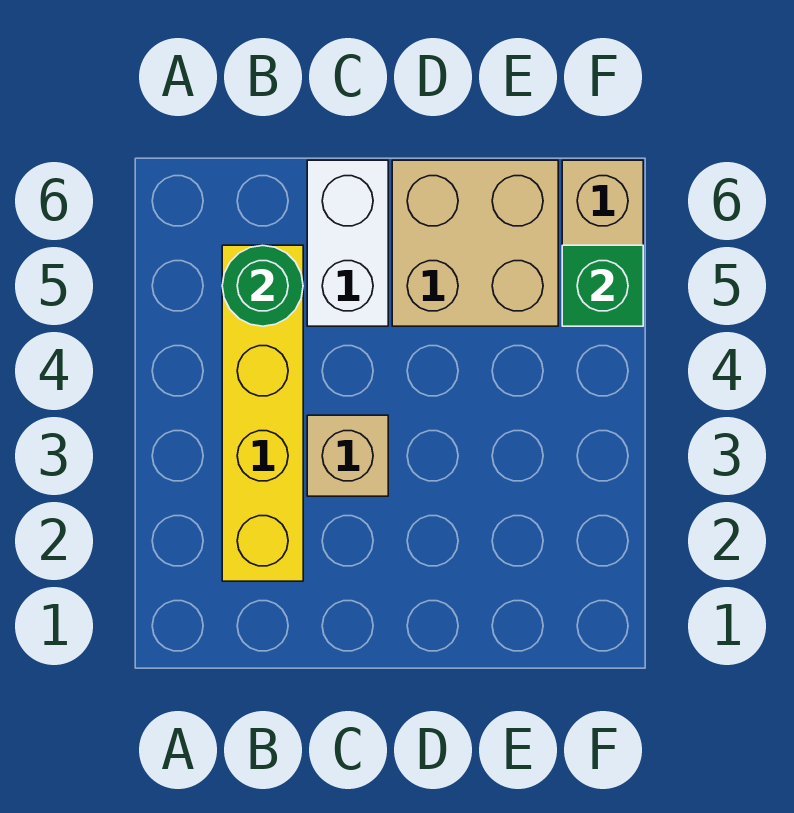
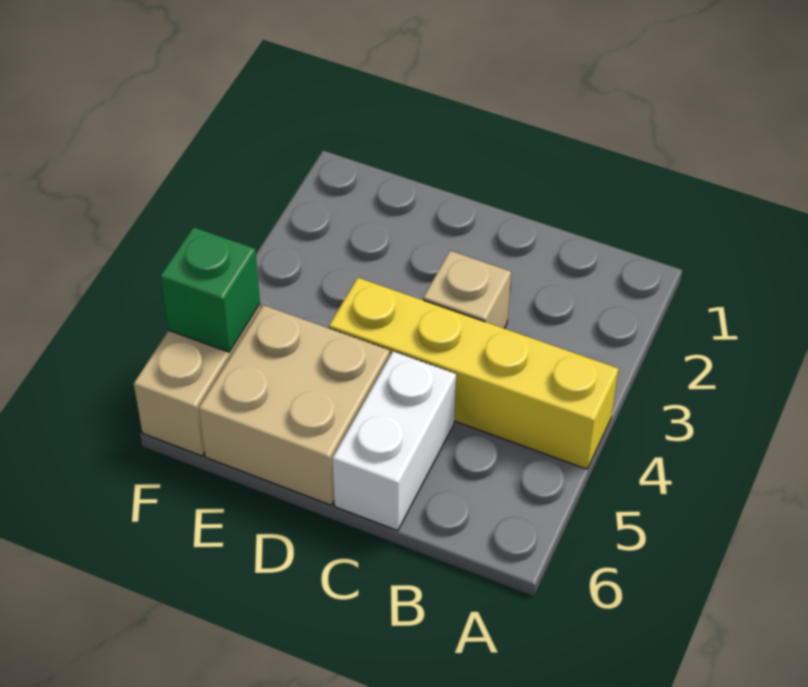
yellow 1x4 brick [222,245,303,581] -> yellow 1x4 brick turned to [329,278,618,469]
green 1x1 round brick [222,245,303,326] -> none

